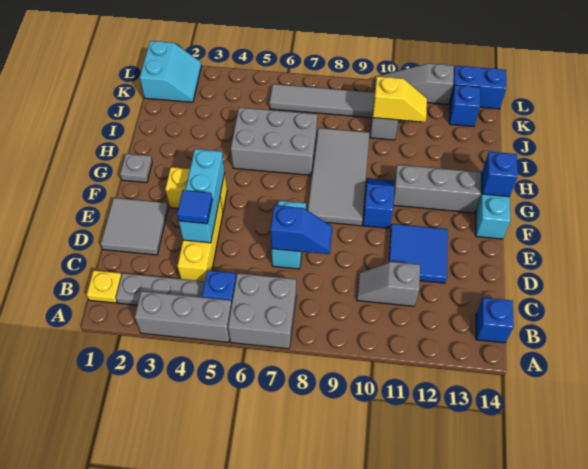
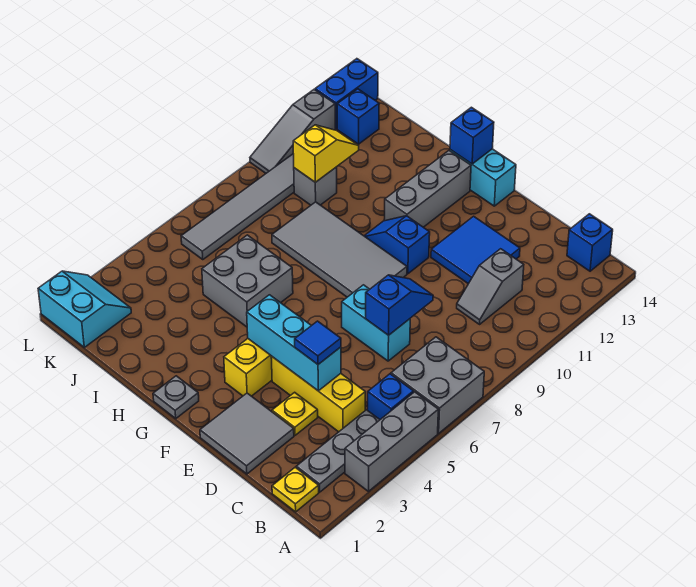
none -> yellow 1x1 plate [272,392,318,435]
grey 2x3 brick [231,107,317,175] -> grey 2x2 brick [202,235,293,327]

